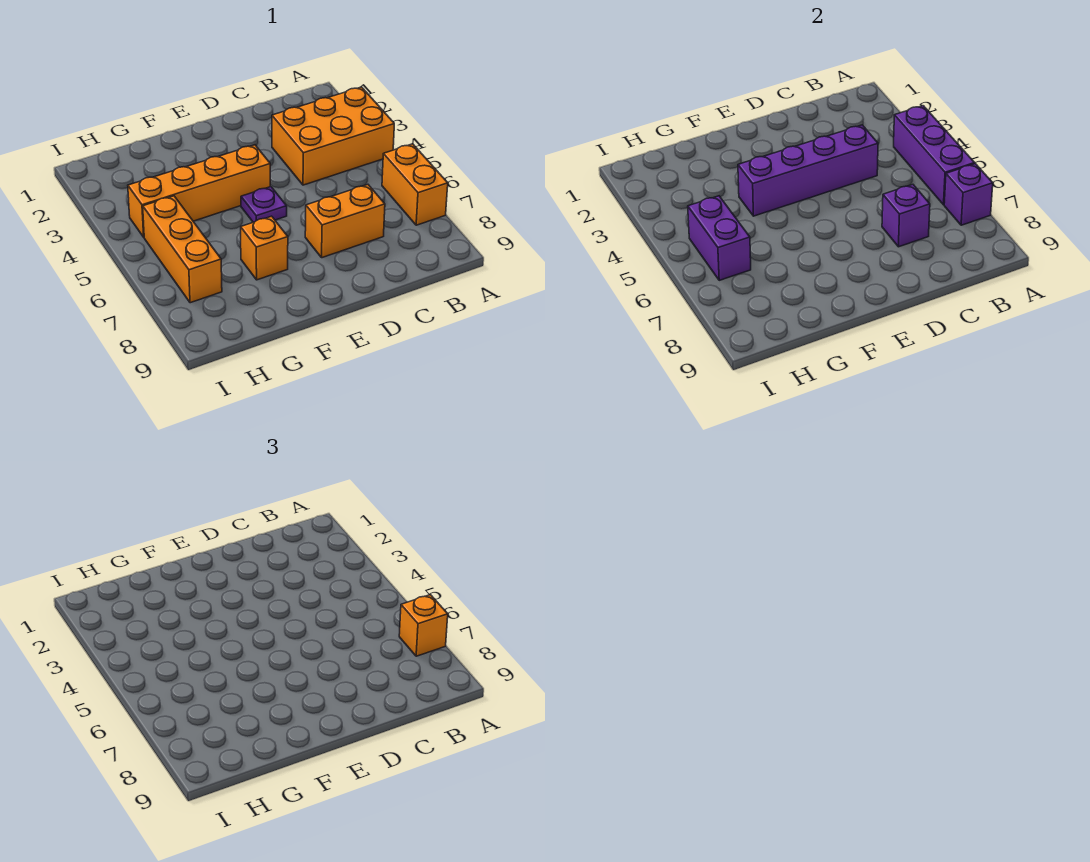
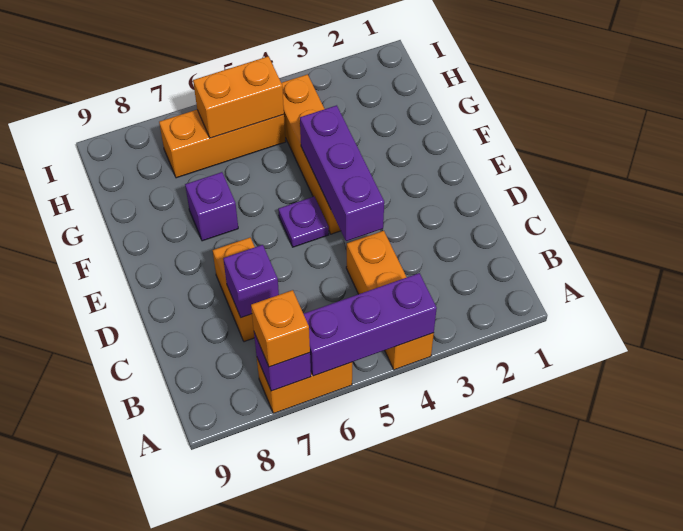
orange 2x3 brick [272,87,394,185] -> orange 1x3 brick [346,231,434,370]
purple 1x4 brick [738,125,878,216] -> purple 1x3 brick [300,105,384,241]
orange 1x1 brick [241,216,288,280] -> purple 1x1 brick [185,172,238,241]
purple 1x2 brick [688,196,751,280] -> orange 1x2 brick [193,56,284,138]

